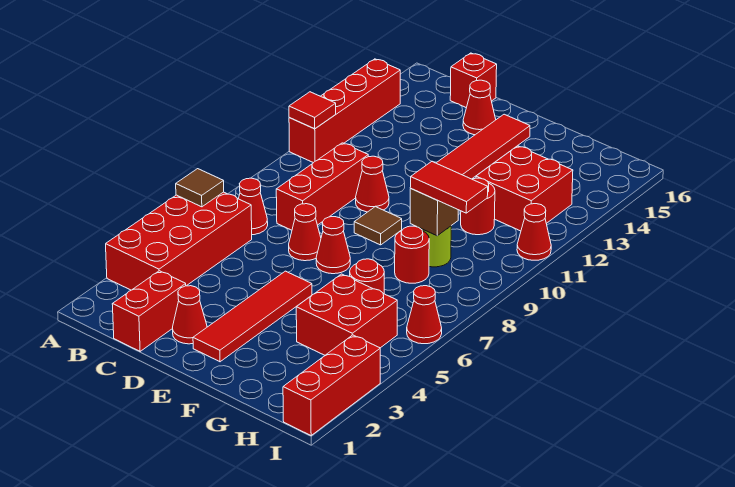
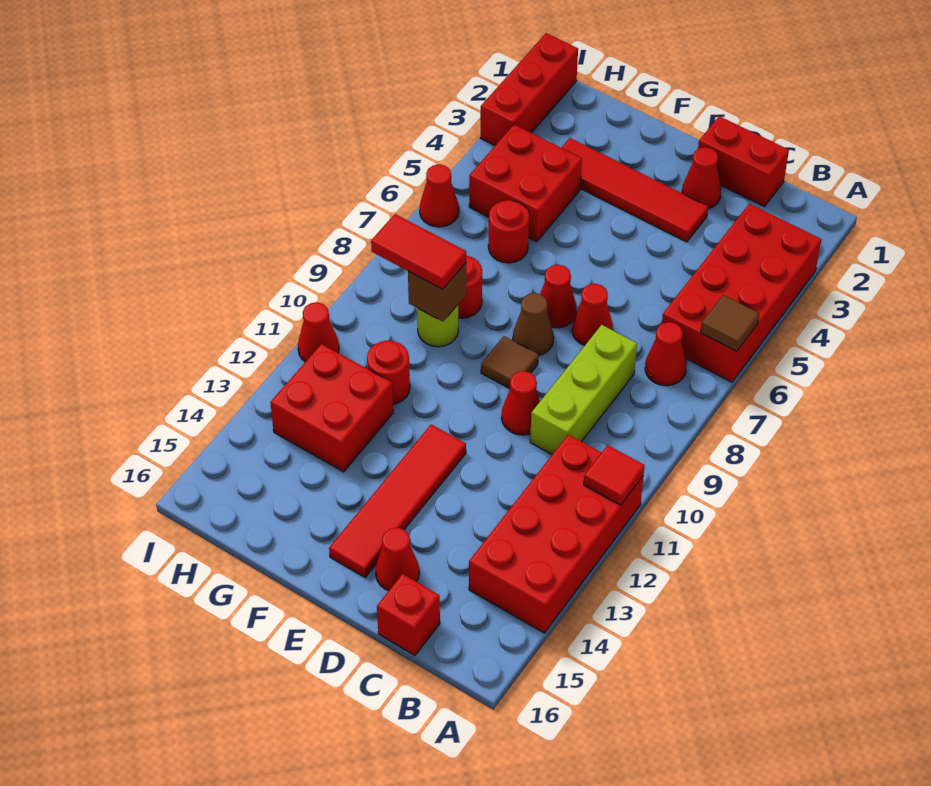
red 1x4 brick [289,59,400,163] -> red 2x4 brick [469,435,643,633]
red 1x2 brick [112,271,186,351] -> red 1x2 brick turned to [698,116,789,207]
red 1x3 brick [276,143,368,230] -> lime 1x3 brick [530,325,637,455]
red 1x4 tile [193,271,312,362] -> red 1x4 tile turned to [561,138,708,242]
none -> brown 1x1 cone [513,293,554,356]

